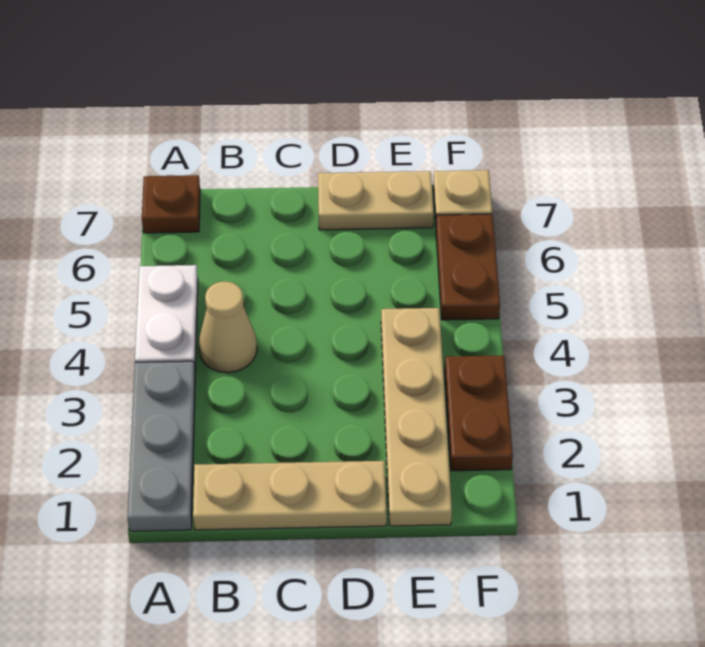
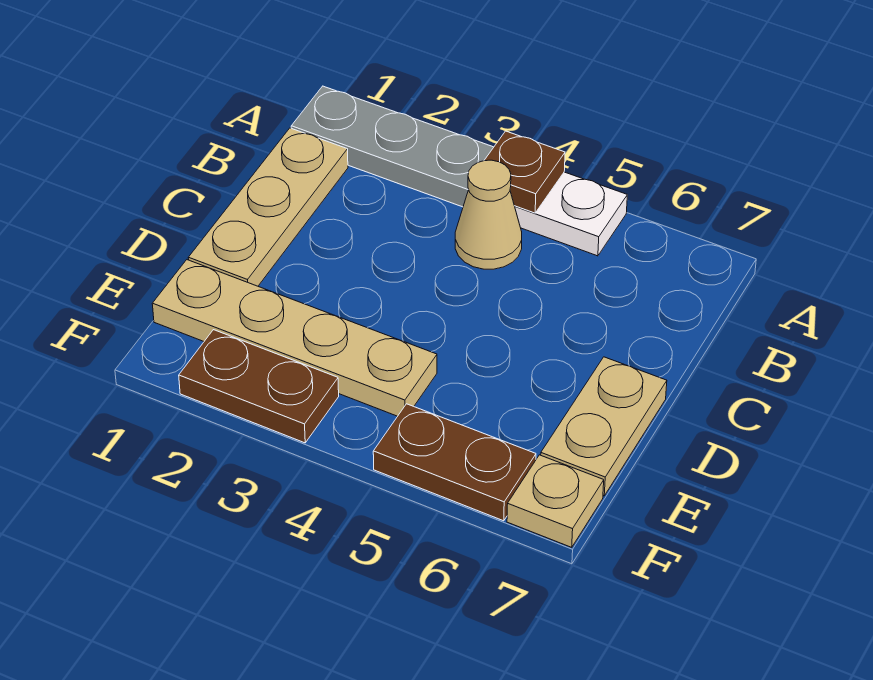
brown 1x1 plate [142,175,200,233] -> brown 1x1 plate moved to [484,131,565,213]

